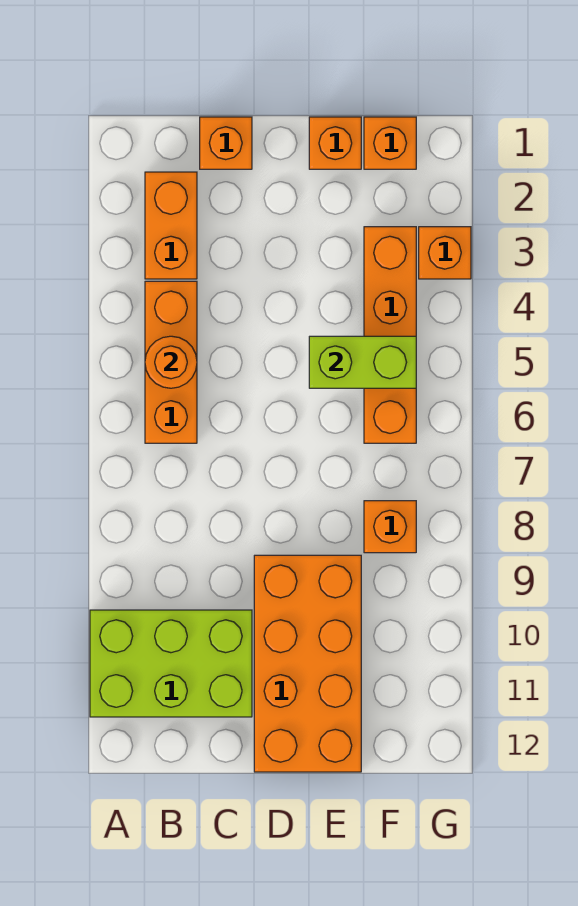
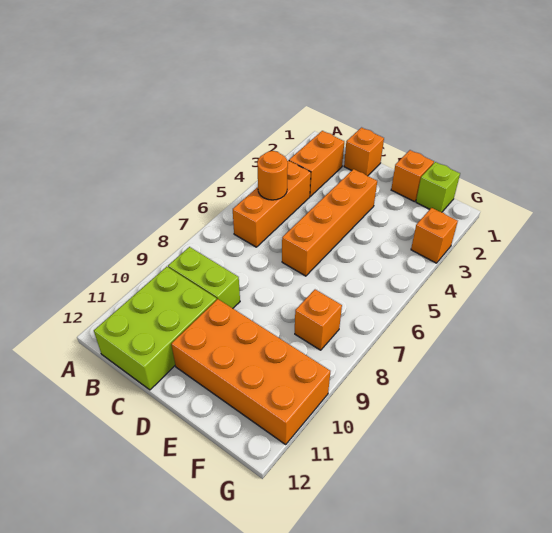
lime 2x3 brick [90,610,252,717] -> lime 2x3 brick turned to [94,267,217,390]
orange 2x4 brick [254,555,361,772] -> orange 2x4 brick turned to [171,299,330,444]
lime 1x2 brick [309,336,416,388] -> lime 1x2 brick moved to [168,247,240,308]
orange 1x1 brick [364,117,416,169] -> lime 1x1 brick [416,162,460,212]
orange 1x4 brick [364,227,416,443] -> orange 1x4 brick moved to [282,169,377,276]

